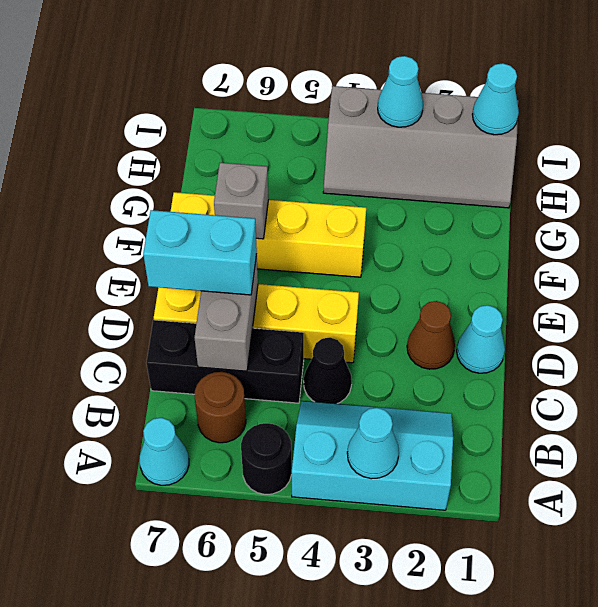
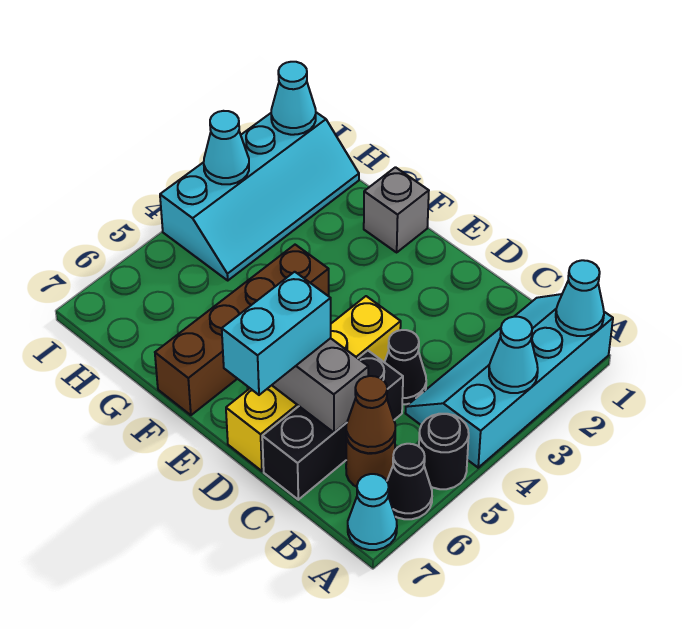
cyan 2x3 slope [292,401,453,510] -> cyan 2x4 slope [405,294,613,468]
none -> black 1x1 cone [387,444,432,519]
cyan 1x1 cone [457,305,505,373] -> cyan 1x1 cone moved to [556,260,604,336]
brown 1x1 cone [407,301,455,369] -> brown 1x1 cone moved to [346,376,395,453]
yellow 1x4 brick [170,192,366,277] -> brown 1x4 brick [155,245,329,415]
grey 1x1 brick [214,163,269,239] -> grey 1x1 brick moved to [364,167,429,252]
grey 2x4 slope [323,86,518,208] -> cyan 2x4 slope [160,112,359,280]

